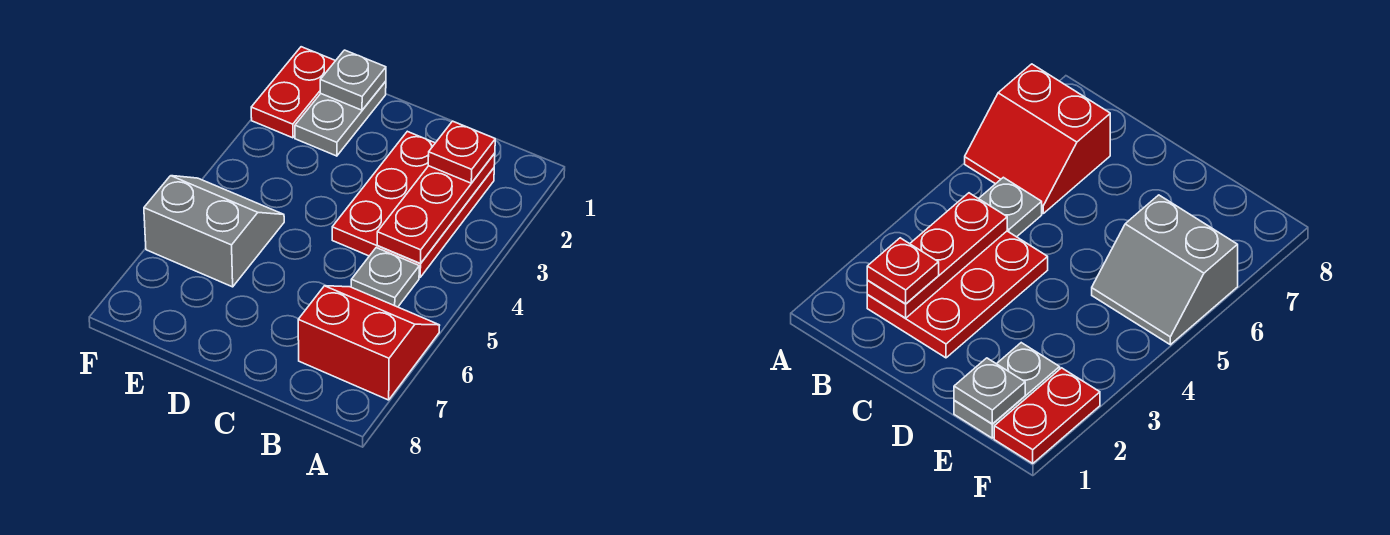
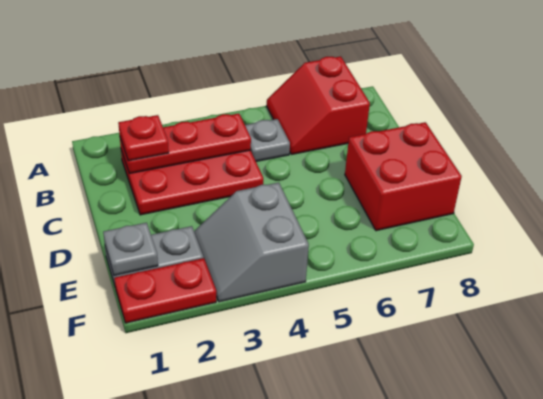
none -> red 2x2 brick [345,122,462,231]
grey 2x2 slope [144,176,284,287] -> grey 2x2 slope moved to [194,183,309,302]

